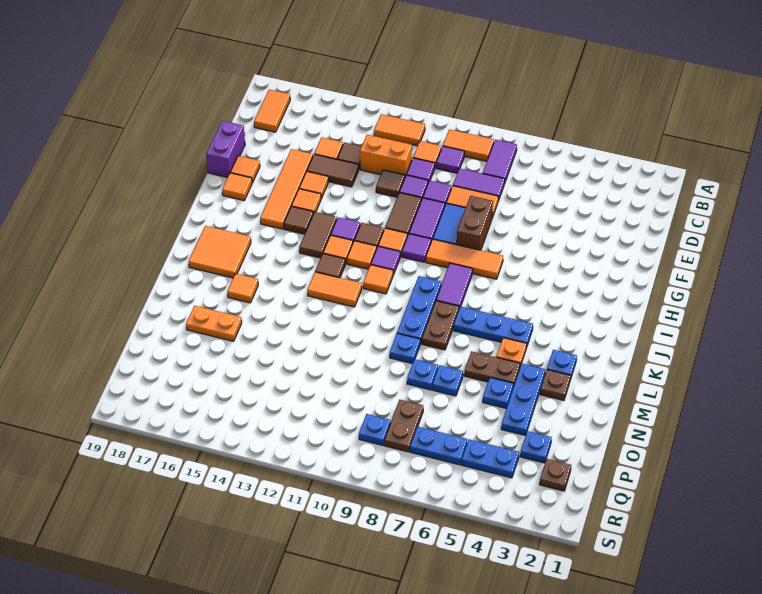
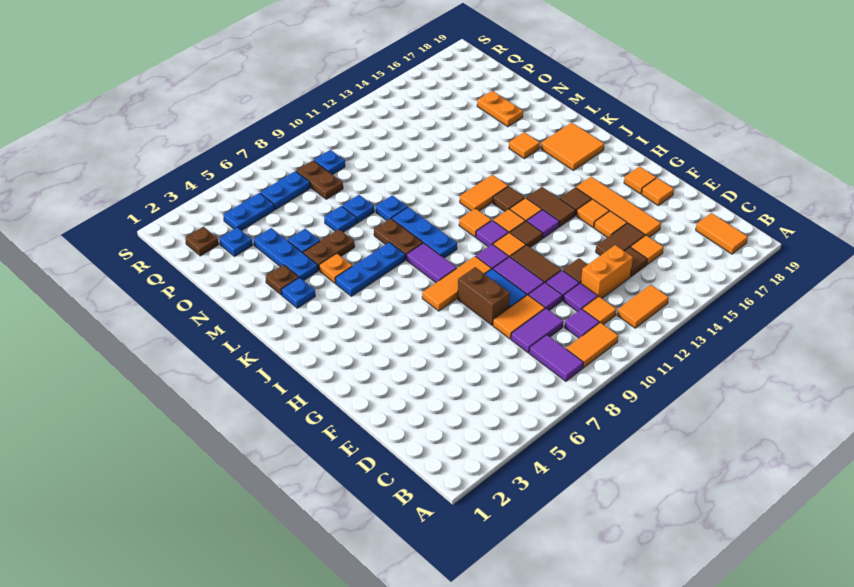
purple 1x2 brick [206,121,245,177] -> none
orange 1x2 plate [186,306,242,341] -> orange 1x2 plate turned to [477,91,523,127]

